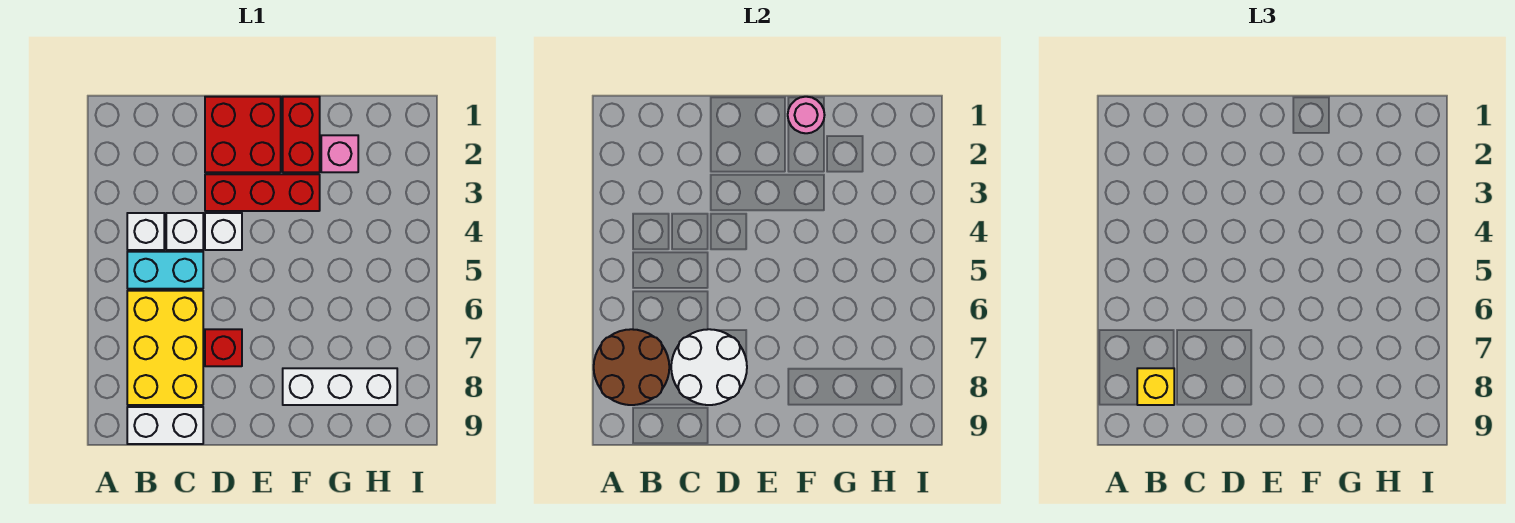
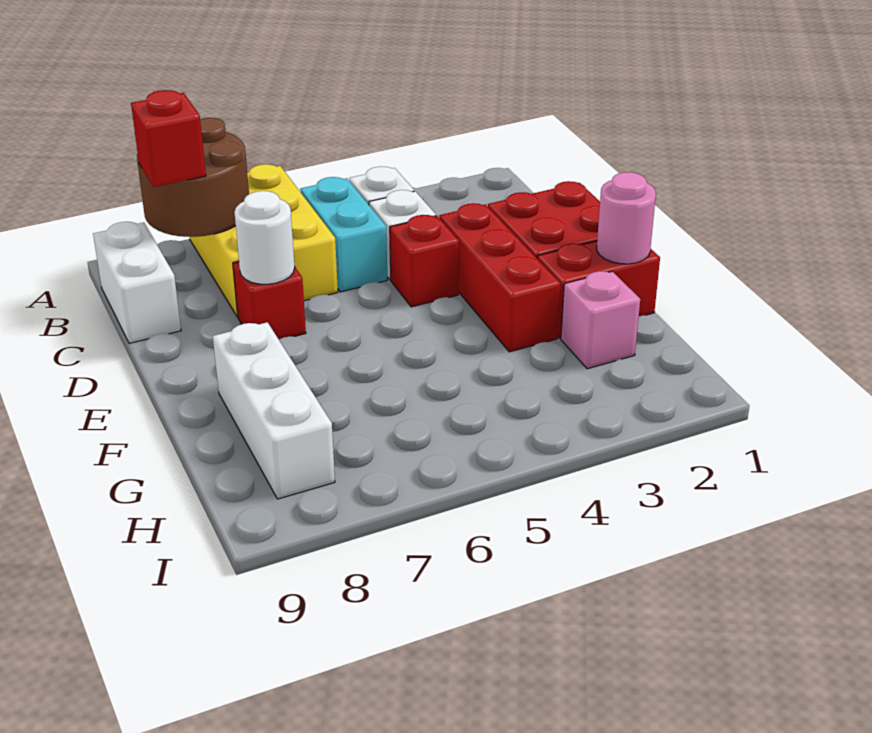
yellow 2x3 brick [127,291,203,405] -> yellow 2x3 brick turned to [190,164,338,317]
yellow 1x1 brick [1137,368,1174,405] -> red 1x1 brick [131,90,206,187]
white 2x2 round brick [671,329,747,405] -> white 1x1 round brick [234,191,295,284]
white 1x1 brick [205,213,242,250] -> red 1x1 brick [390,215,459,307]

